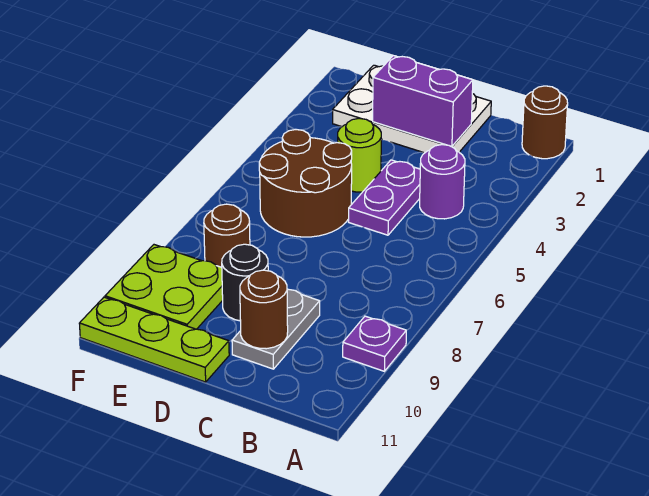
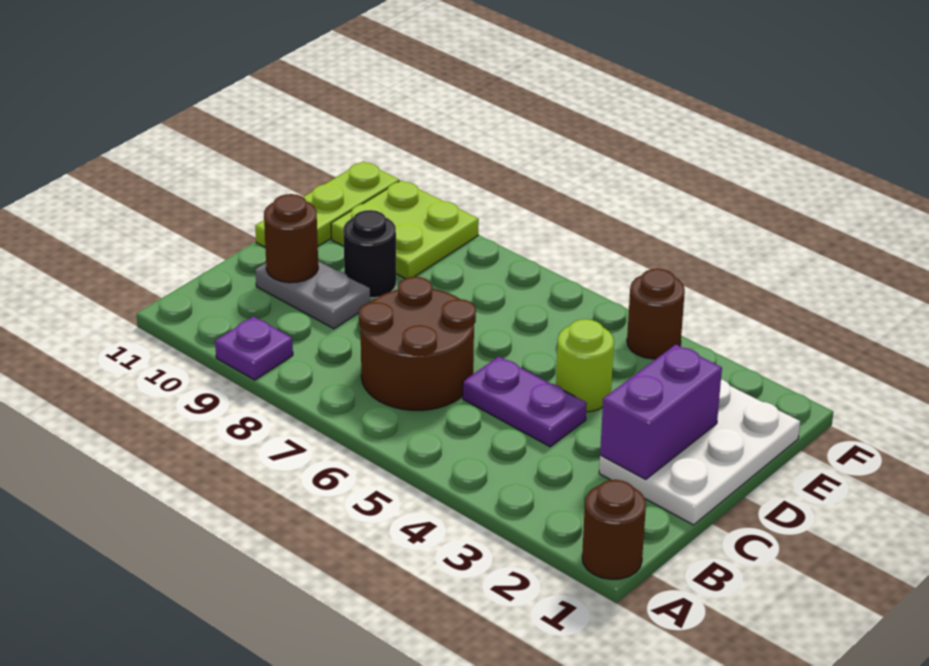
purple 1x1 round brick [420,145,465,219] -> none
brown 2x2 round brick [259,129,352,237] -> brown 2x2 round brick moved to [359,277,476,410]
brown 1x1 round brick [204,204,250,267] -> brown 1x1 round brick moved to [627,269,685,359]

